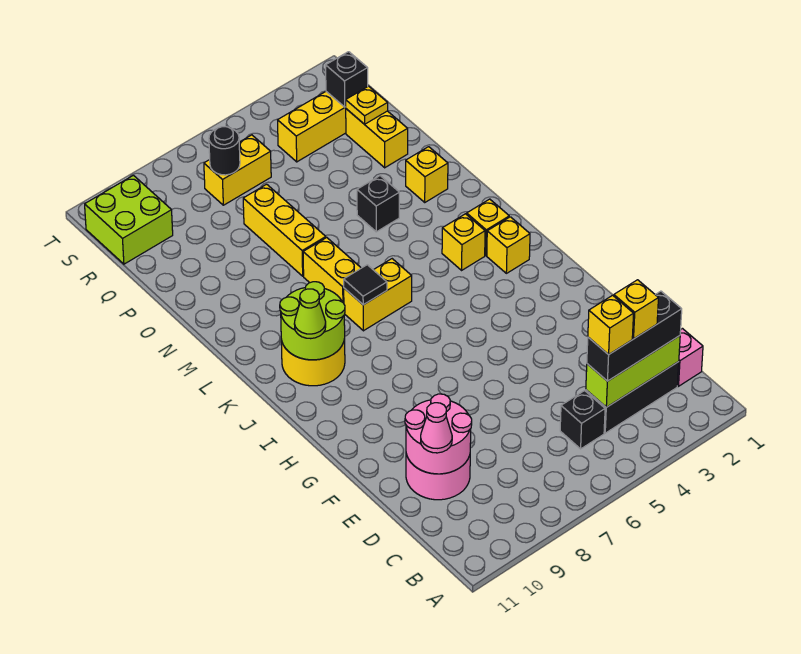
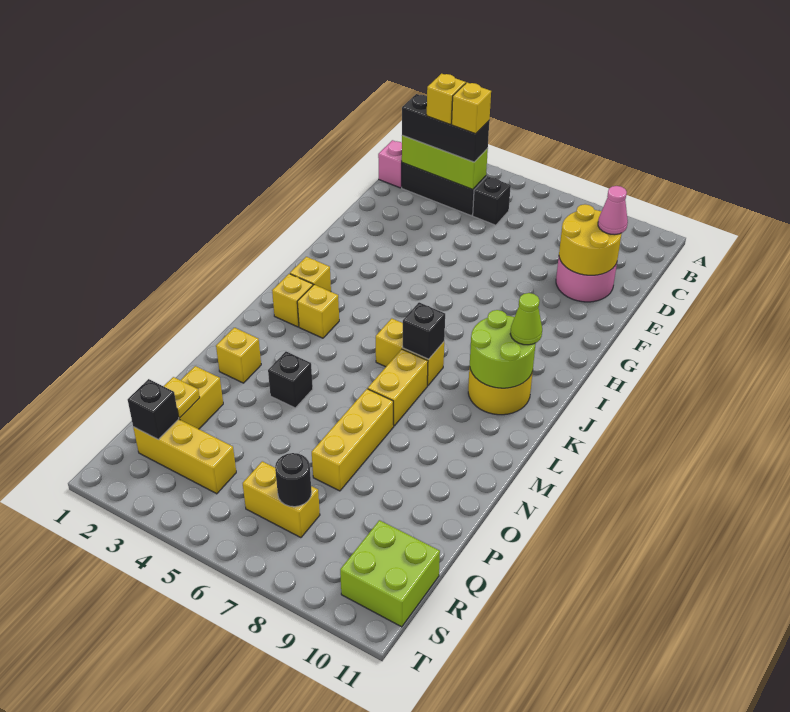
pink 2x2 round brick [405,394,472,474] -> yellow 2x2 round brick [559,204,622,275]
black 1x1 tile [344,265,387,305] -> black 1x1 brick [403,302,445,359]

